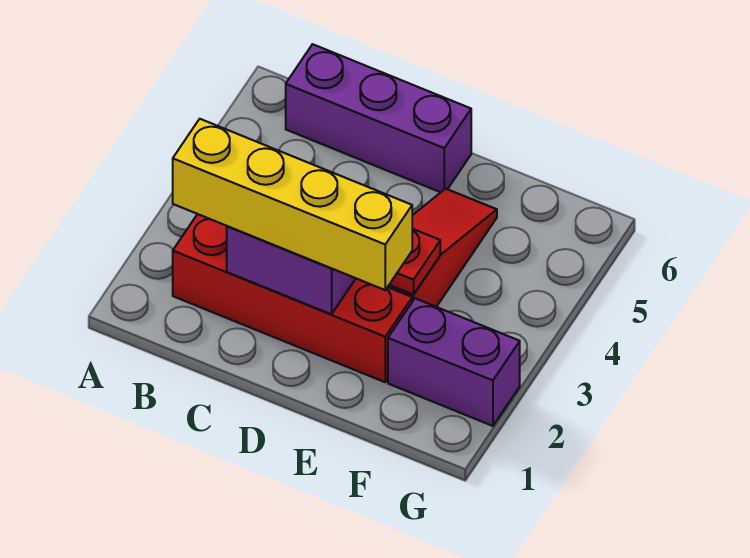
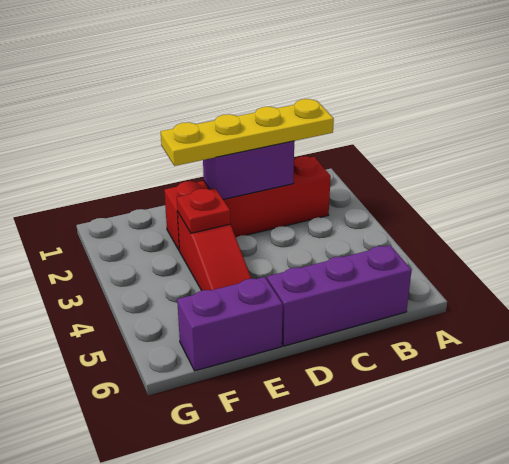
yellow 1x4 brick [173,119,412,290] -> yellow 1x4 plate [161,99,334,166]
purple 1x2 brick [388,298,520,426] -> purple 1x2 brick moved to [177,277,283,371]

